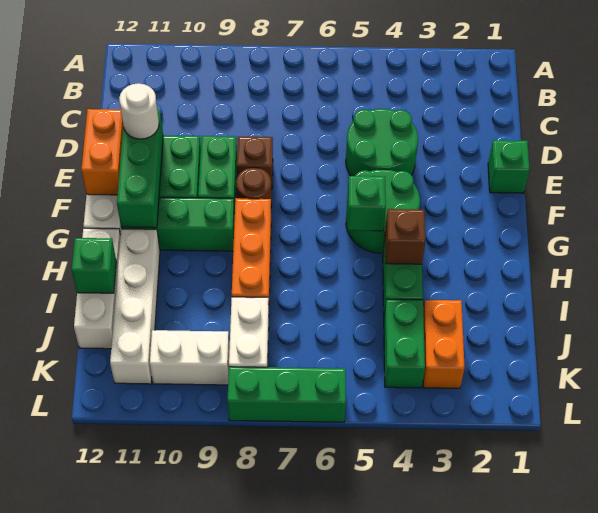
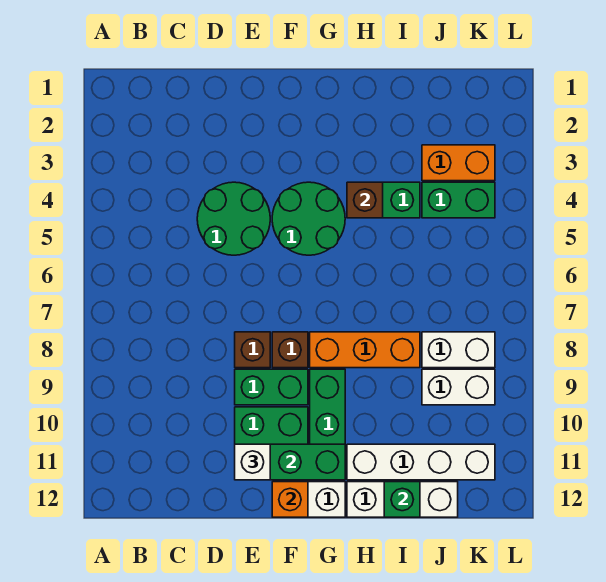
green 1x1 brick [488,140,530,193] -> none
white 1x1 round brick [119,83,159,139] -> white 1x1 brick [235,444,270,480]
orange 1x2 brick [81,109,123,195] -> orange 1x1 brick [272,482,308,517]
brown 1x1 round brick [236,167,272,207] -> brown 1x1 brick [272,332,308,368]
green 1x1 brick [347,176,386,231] -> none
white 1x2 brick [150,330,230,385] -> white 1x2 brick turned to [422,369,495,405]
green 1x3 brick [227,367,346,422] -> none

